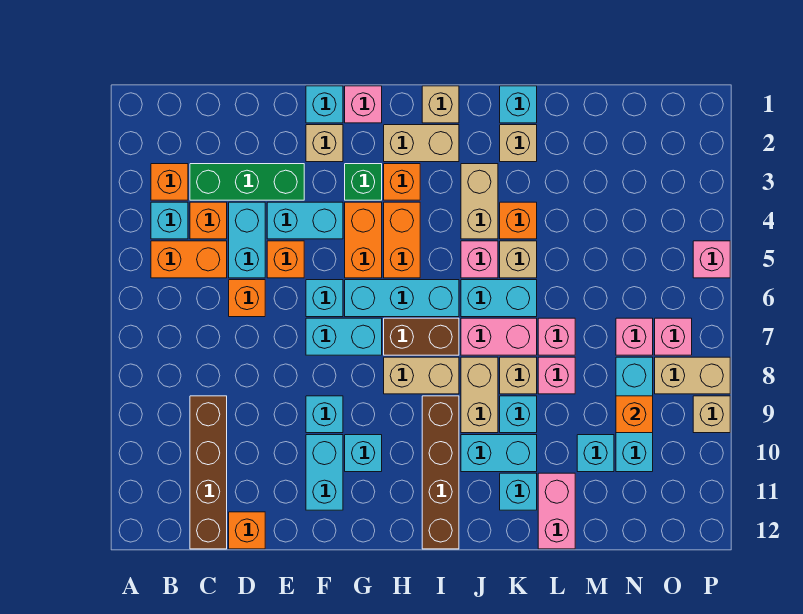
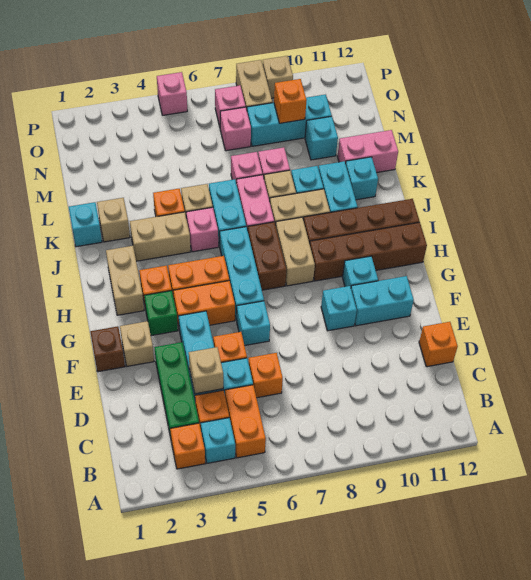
brown 1x4 brick [190,396,227,549] -> brown 1x4 brick moved to [310,222,427,281]
cyan 1x1 brick [306,86,343,123] -> brown 1x1 brick [90,326,125,372]
cyan 1x2 brick [306,318,382,355] -> none
pink 1x1 brick [345,86,382,123] -> none
tan 1x1 brick [422,86,459,123] -> tan 1x1 brick moved to [189,347,223,394]

